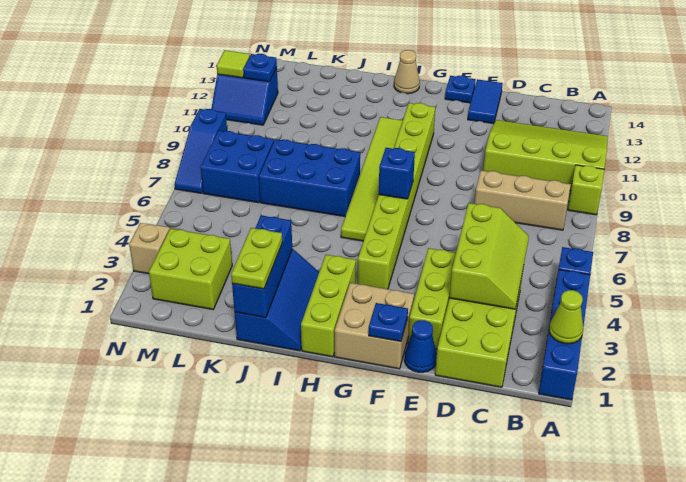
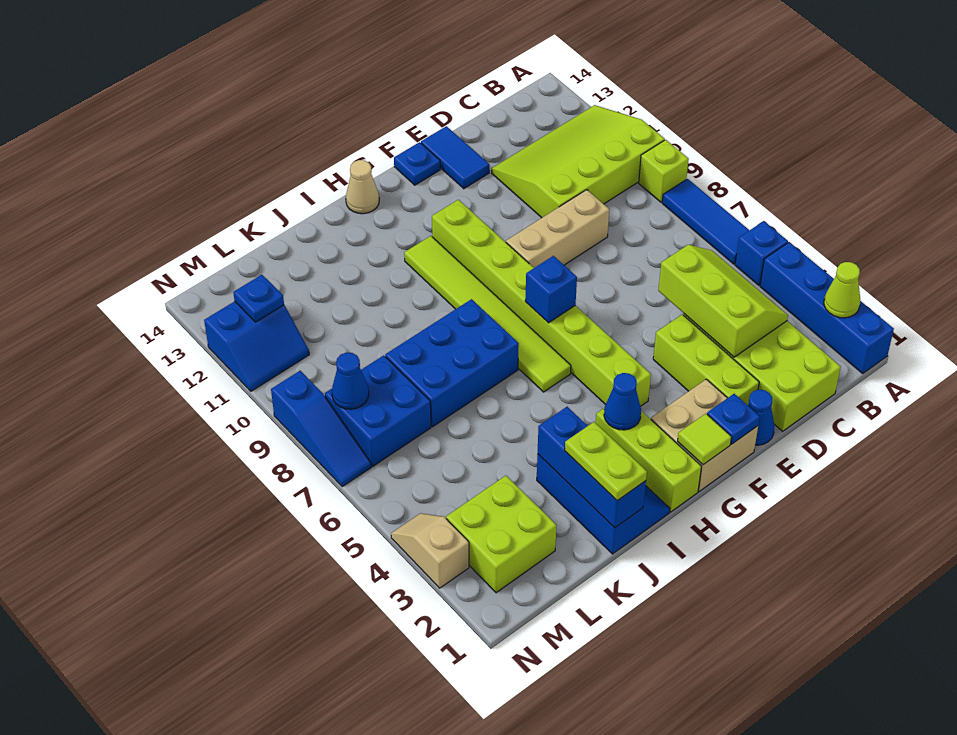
none -> blue 1x3 tile [662,179,749,264]
tan 1x3 brick [475,171,571,230] -> tan 1x3 brick moved to [506,190,609,268]
none -> blue 1x1 cone [604,373,641,430]
none -> blue 1x1 cone [332,353,369,409]
lime 1x1 tile [217,50,250,78] -> lime 1x1 tile moved to [678,414,732,465]

